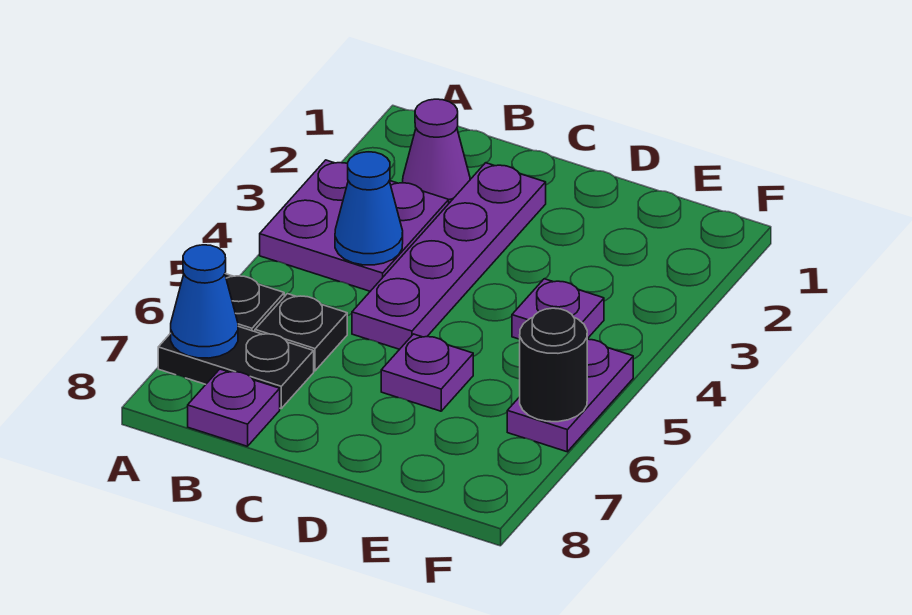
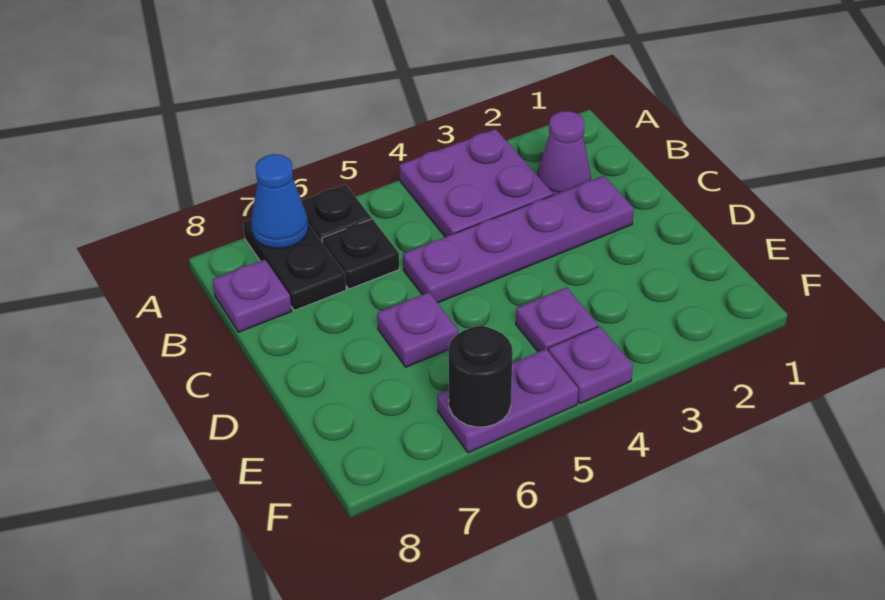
blue 1x1 cone [335,152,403,265] -> none
none -> purple 1x1 plate [549,326,633,404]

